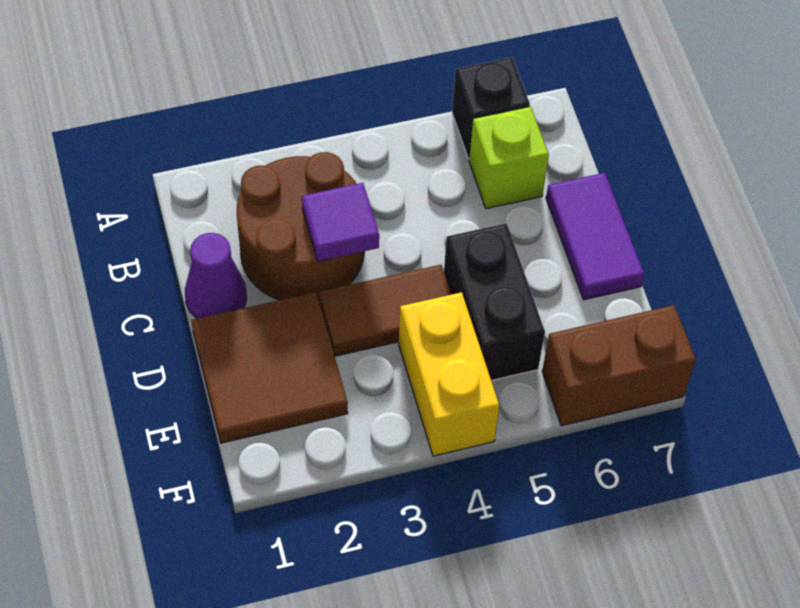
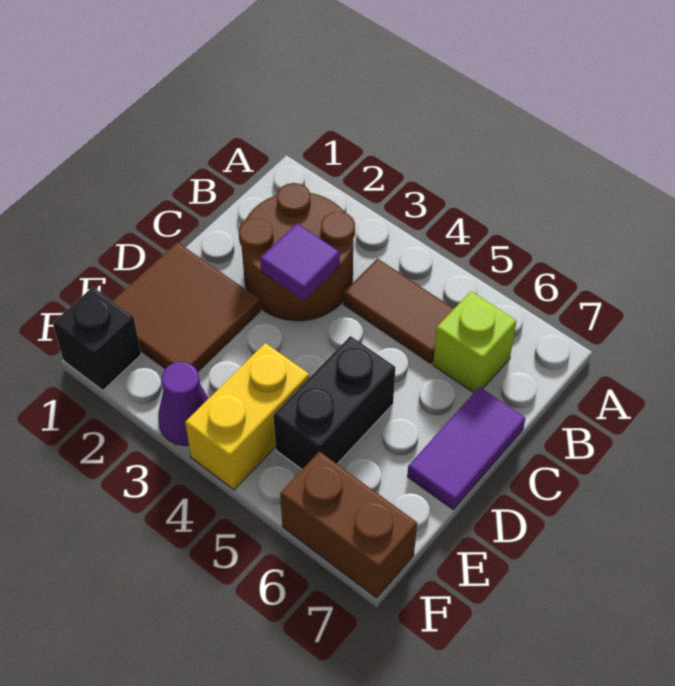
black 1x1 brick [452,57,530,159] -> black 1x1 brick moved to [53,287,141,390]
purple 1x1 cone [185,233,247,319] -> purple 1x1 cone moved to [158,362,209,446]
brown 1x2 tile [319,265,451,356] -> brown 1x2 tile moved to [344,259,454,363]

